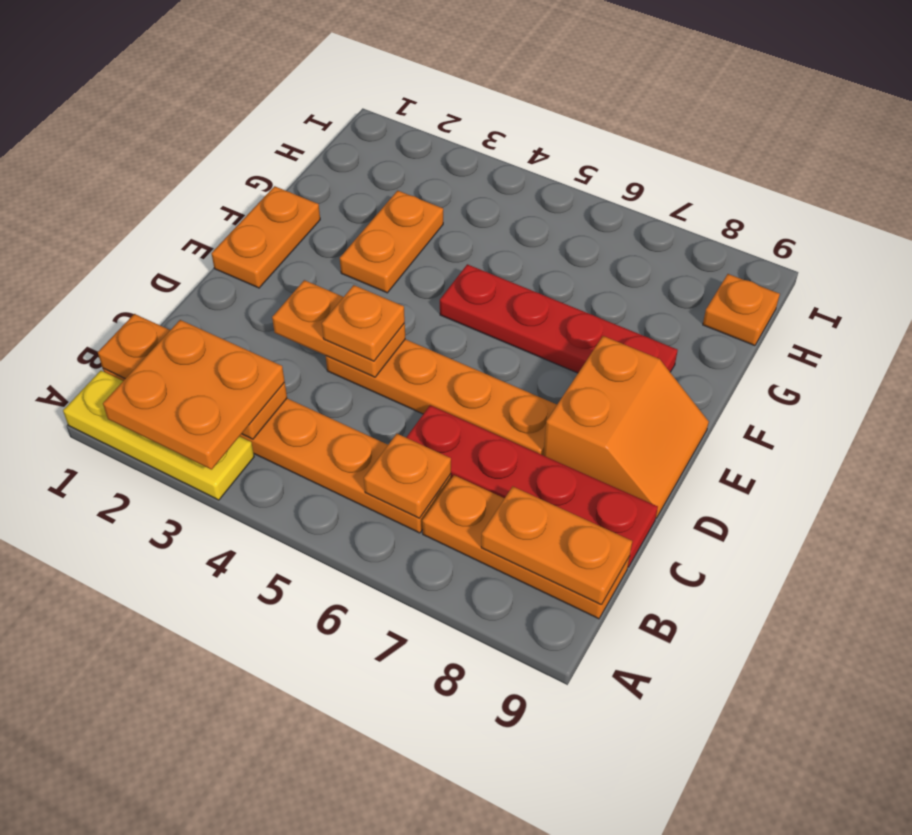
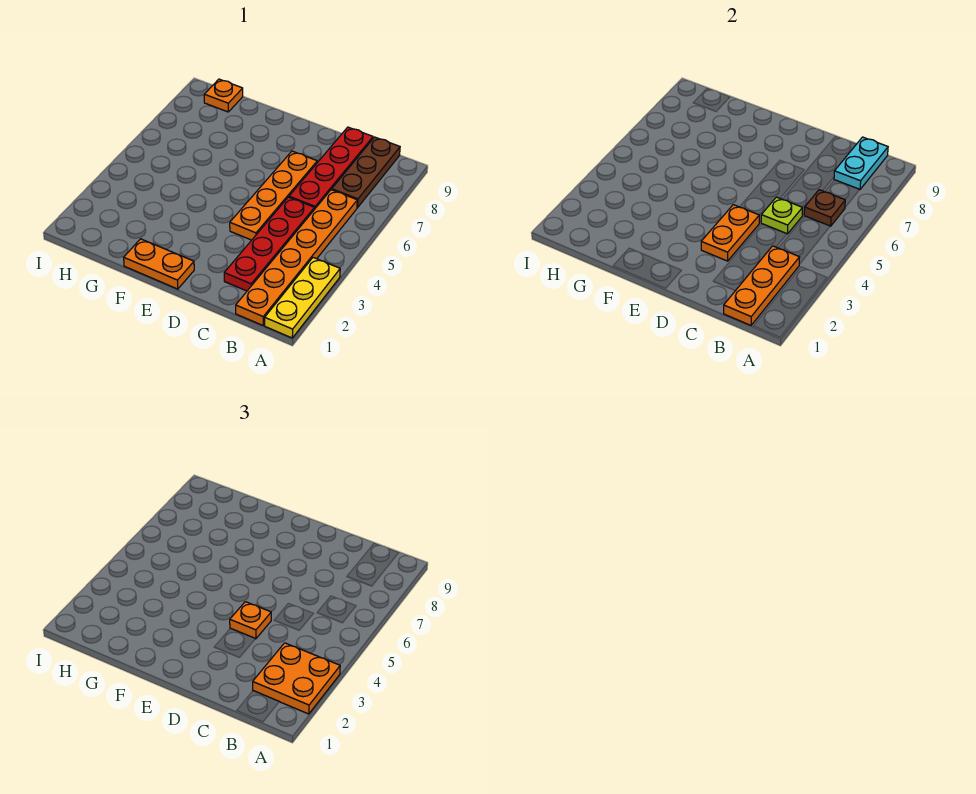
orange 1x1 plate [364,434,451,518] -> brown 1x1 plate [804,190,845,226]
orange 1x3 plate [422,475,630,619] -> brown 1x3 plate [332,137,400,208]
orange 1x2 plate [481,487,632,605] -> cyan 1x2 plate [834,137,888,190]
none -> lime 1x1 plate [761,197,802,234]
orange 2x2 slope [543,336,709,518] -> none
orange 1x2 plate [340,191,443,293] -> none
red 1x4 plate [440,264,678,373] -> red 1x4 plate moved to [224,197,314,291]

